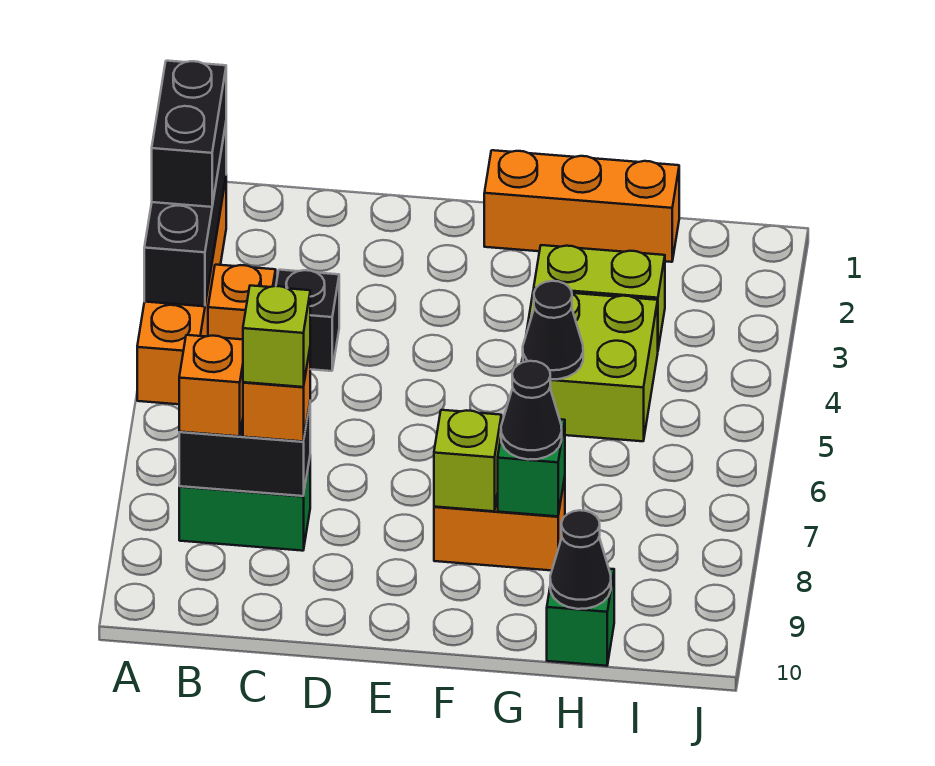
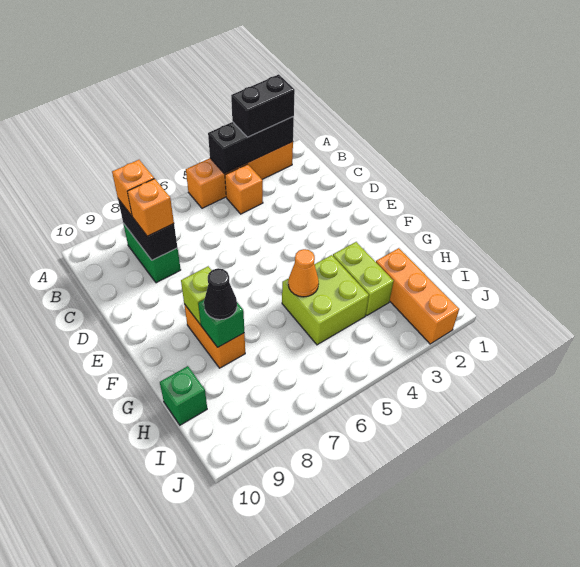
black 1x1 brick [276,270,339,371] -> none
lime 1x1 brick [243,286,310,387] -> none
orange 1x3 brick [484,150,679,262] -> orange 1x3 brick moved to [376,248,459,344]
black 1x1 cone [523,281,583,379] -> orange 1x1 cone [288,249,319,297]
black 1x1 cone [550,510,611,609] -> none

